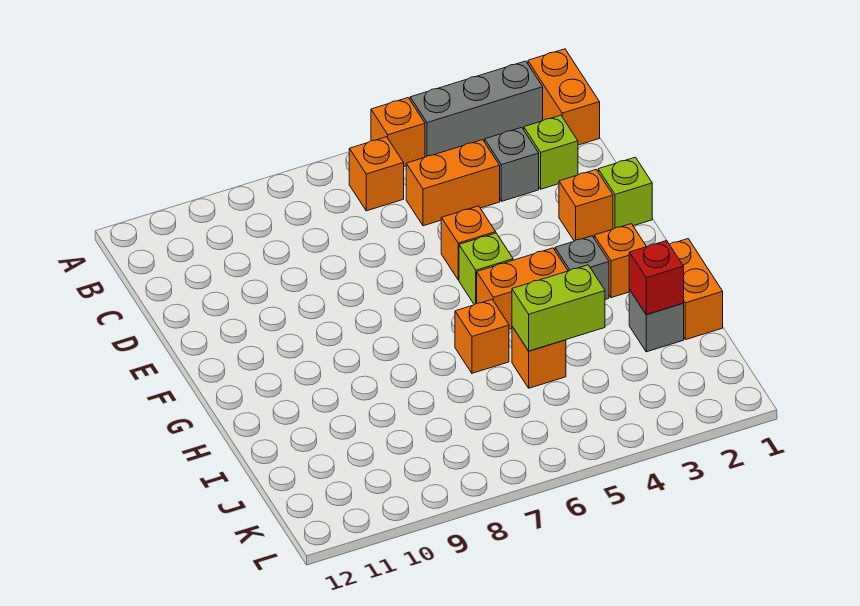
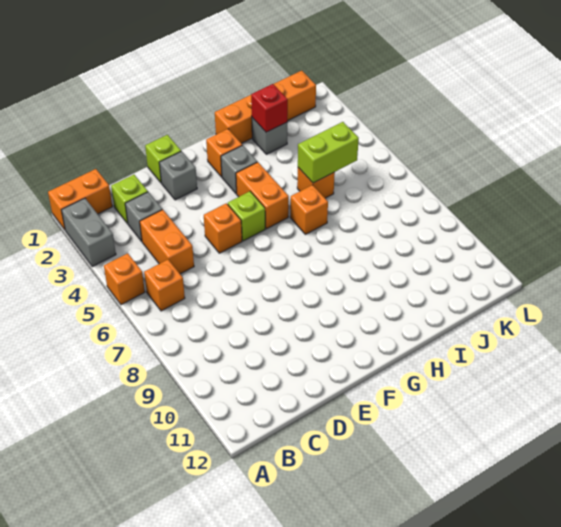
grey 1x3 brick [410,61,543,157] -> grey 1x2 brick [62,198,116,267]
orange 1x1 brick [559,170,613,241] -> grey 1x1 brick [159,151,197,200]
orange 1x2 brick [669,239,723,340] -> orange 1x4 brick [215,71,316,143]
lime 1x2 brick [512,265,605,351] -> lime 1x2 brick turned to [298,122,359,183]

